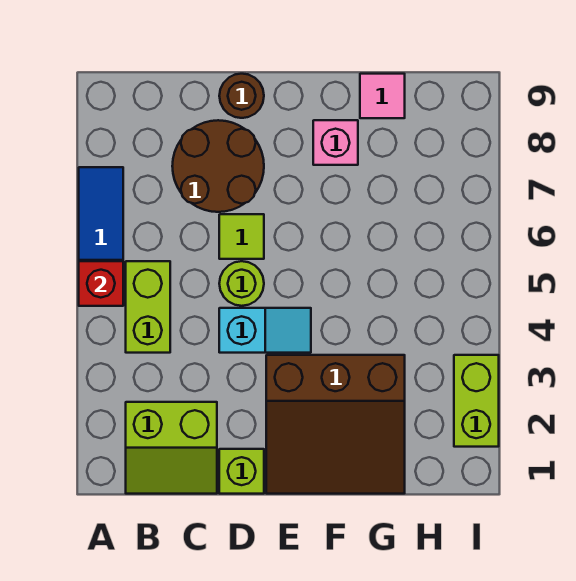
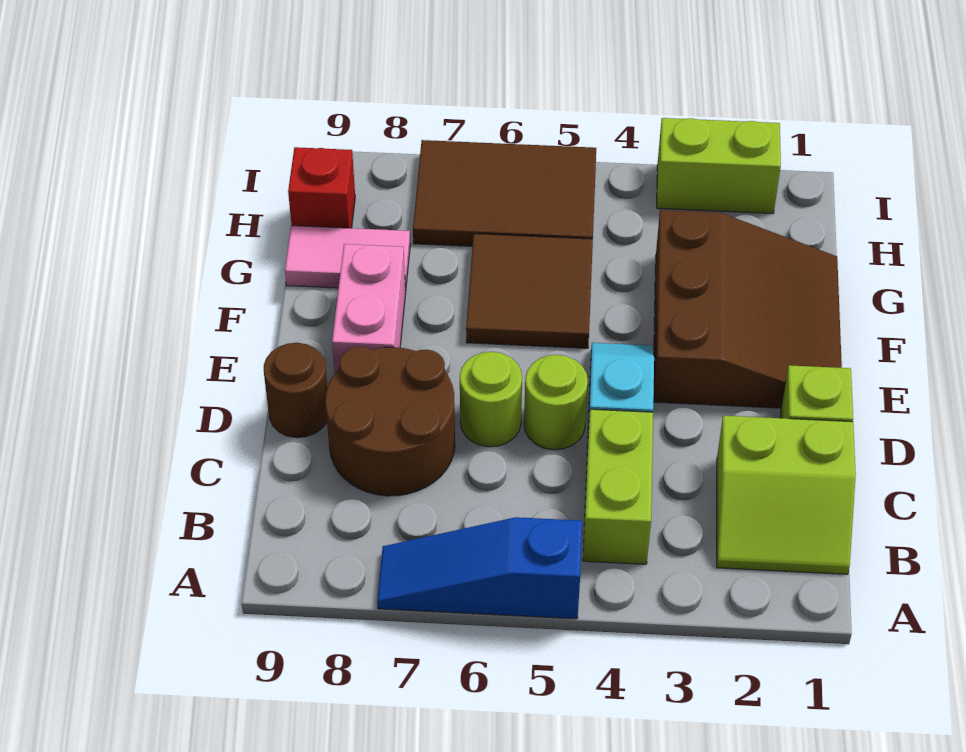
red 1x1 brick [79,261,123,306] -> red 1x1 brick moved to [288,147,355,228]
lime 2x2 slope [126,402,217,494] -> lime 2x2 slope turned to [717,416,856,574]
lime 1x2 brick [126,261,170,353] -> lime 1x2 brick turned to [583,409,653,564]
lime 1x1 tile [219,214,264,259] -> lime 1x1 round brick [460,352,522,447]
none -> brown 2x2 tile [466,234,593,348]
pink 1x1 brick [313,120,358,165] -> pink 1x2 brick [332,244,406,372]
pink 1x1 tile [360,74,405,118] -> pink 1x2 tile [285,226,410,291]
none -> brown 2x3 tile [413,140,596,246]

